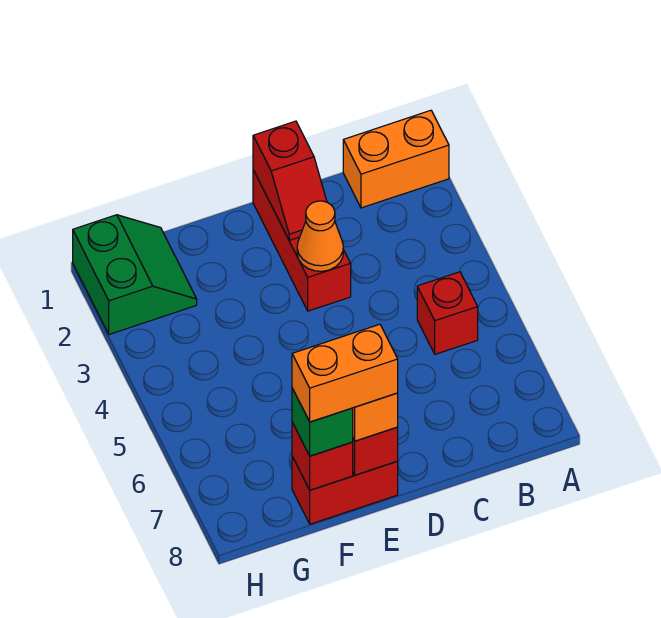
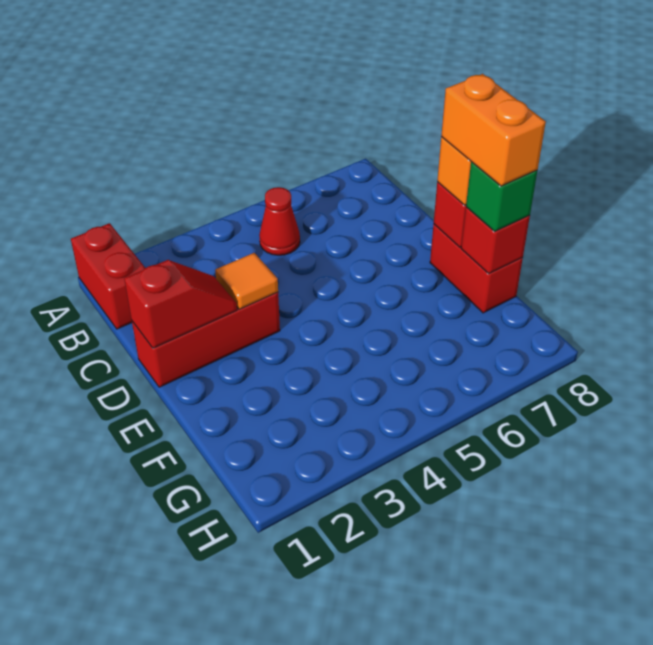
orange 1x2 brick [343,110,449,208] -> red 1x2 brick [71,223,145,329]
red 1x1 brick [417,272,478,354] -> red 1x1 cone [259,187,300,255]
orange 1x1 cone [297,201,343,271] -> orange 1x1 tile [215,253,278,309]
green 2x2 slope [73,215,197,334] -> none

